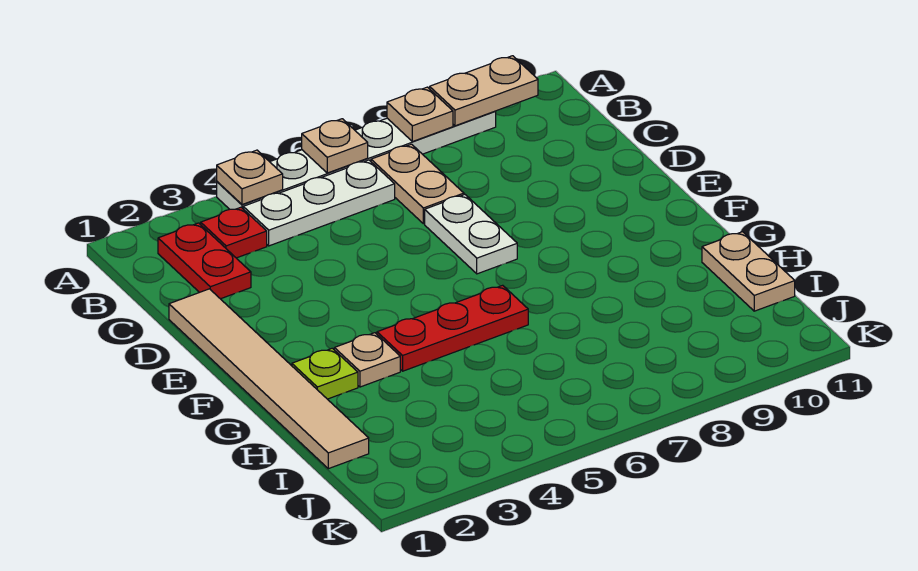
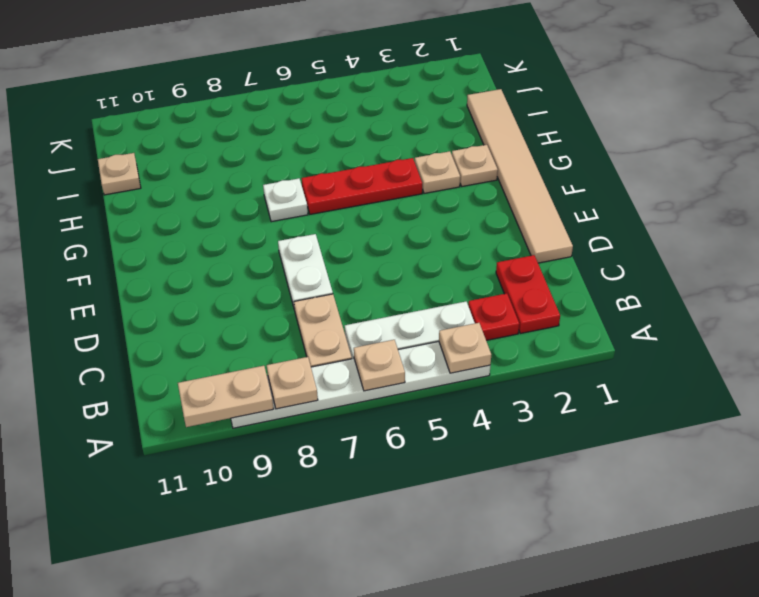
lime 1x1 plate [292,348,358,399] -> tan 1x1 plate [452,145,498,186]
none -> white 1x1 plate [263,178,308,222]
tan 1x2 plate [702,232,795,311] -> tan 1x1 plate [98,153,141,195]

